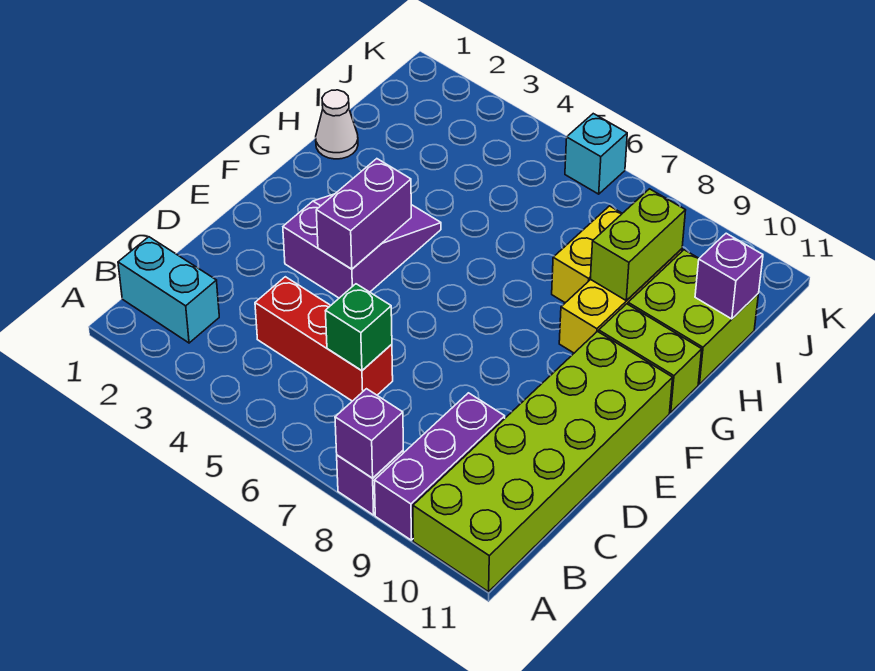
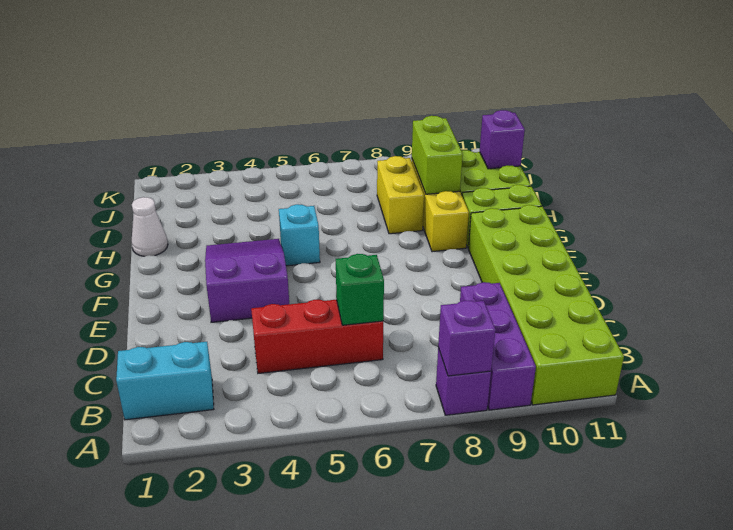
purple 1x2 brick [316,159,411,269] -> none
cyan 1x1 brick [565,114,627,194] -> cyan 1x1 brick moved to [279,204,320,266]

